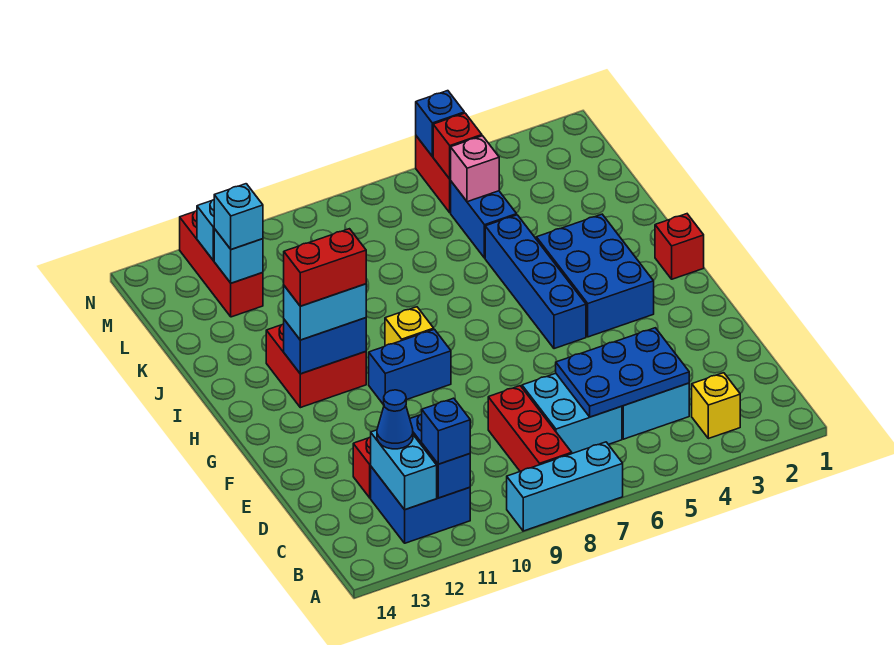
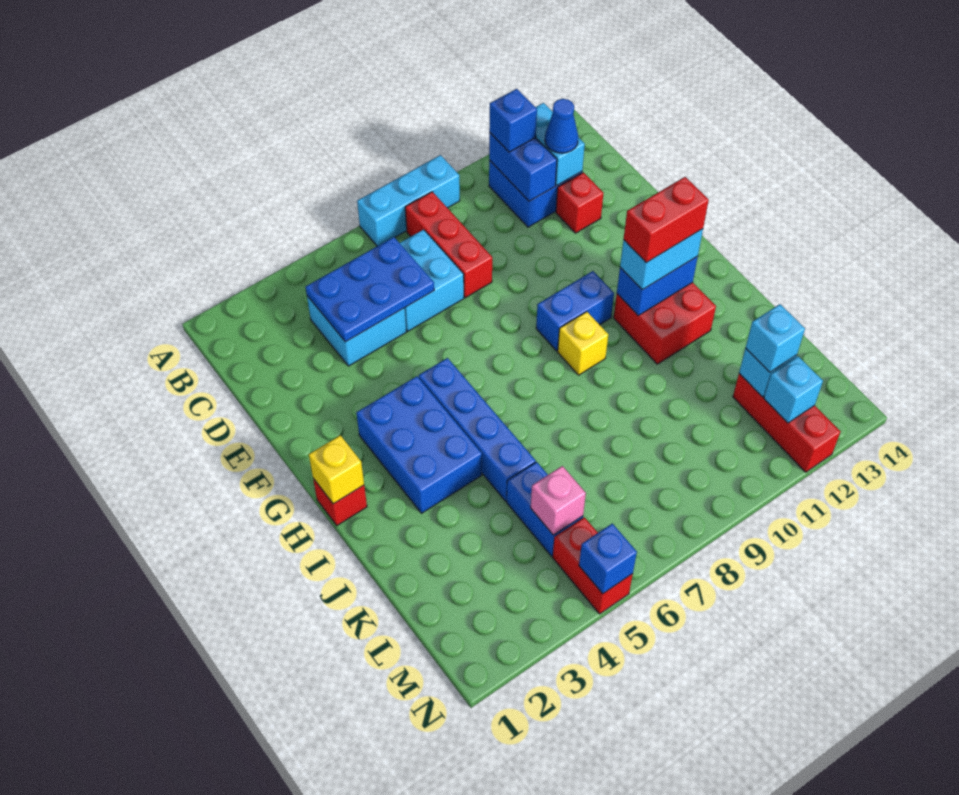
yellow 1x1 brick [692,373,740,439] -> yellow 1x1 brick moved to [309,435,364,504]
red 1x1 brick [433,113,482,179] -> none

